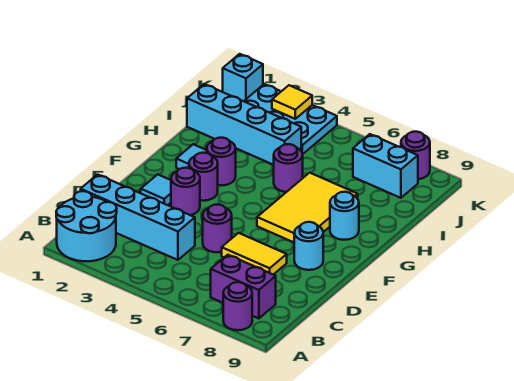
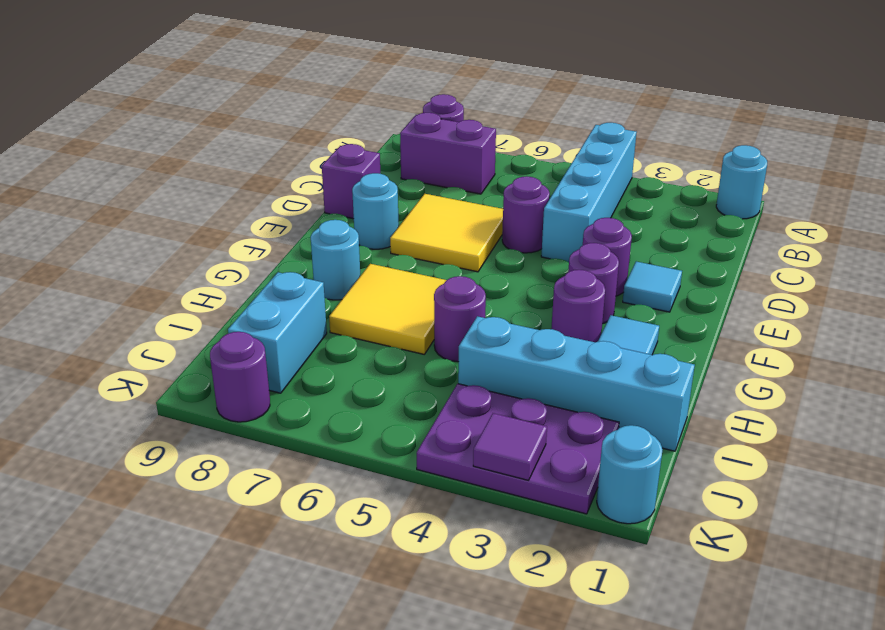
cyan 2x2 round brick [56,191,117,261] -> cyan 1x1 round brick [716,145,767,219]
cyan 1x4 brick [81,175,195,260] -> cyan 1x4 brick turned to [541,123,637,262]
yellow 1x2 tile [222,233,287,275] -> yellow 2x2 tile [390,194,503,272]
none -> purple 1x1 brick [322,144,380,219]
yellow 2x3 tile [257,173,358,242] -> yellow 2x2 tile [329,264,446,354]
cyan 2x3 plate [244,84,337,154] -> purple 2x3 plate [417,384,619,514]
cyan 1x2 brick [353,134,418,198] -> cyan 1x2 brick turned to [228,272,327,393]
cyan 1x1 brick [223,54,263,101] -> cyan 1x1 round brick [597,425,663,524]
yellow 1x1 tile [272,85,312,119] -> purple 1x1 tile [473,413,547,480]

